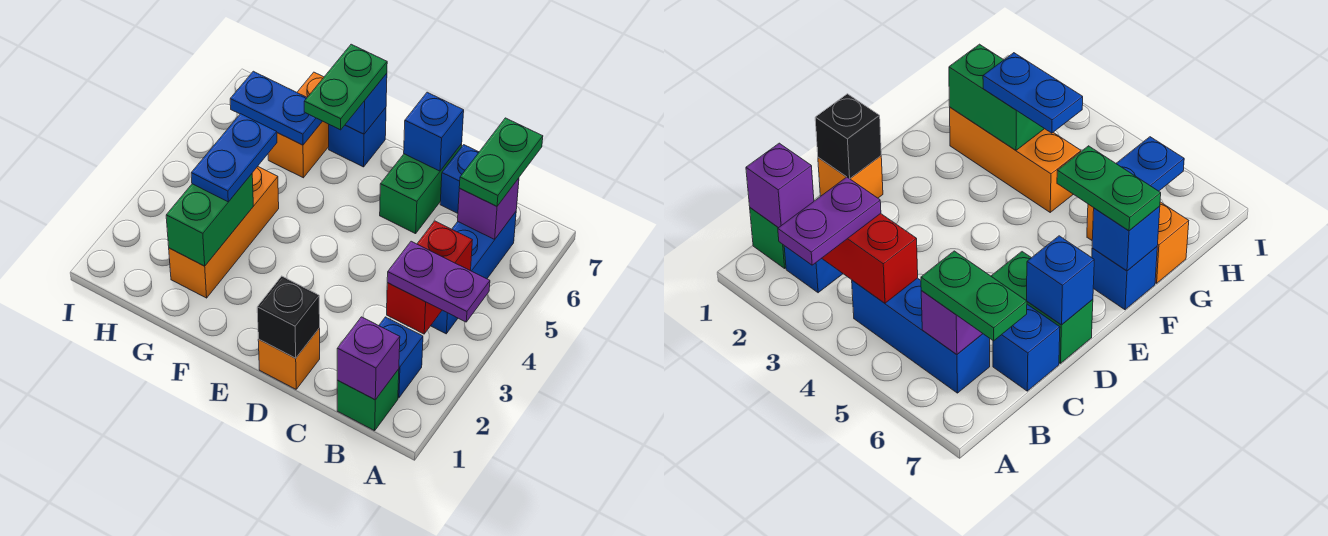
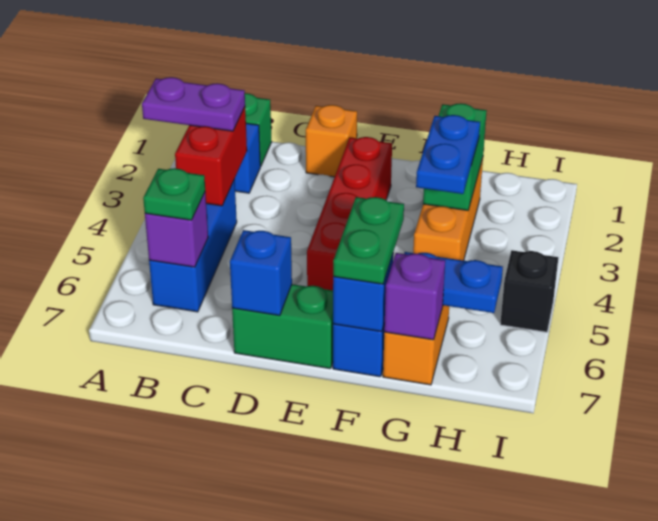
purple 1x1 brick [337,317,400,400] -> purple 1x1 brick moved to [384,253,445,340]
green 1x2 plate [459,118,543,206] -> green 1x1 plate [143,168,205,220]
blue 1x1 brick [440,145,479,213] -> none
black 1x1 brick [257,276,320,358] -> black 1x1 brick moved to [500,250,558,332]
green 1x2 brick [380,144,462,234] -> green 1x2 brick turned to [232,284,333,369]
none -> red 1x4 brick [307,137,392,290]

